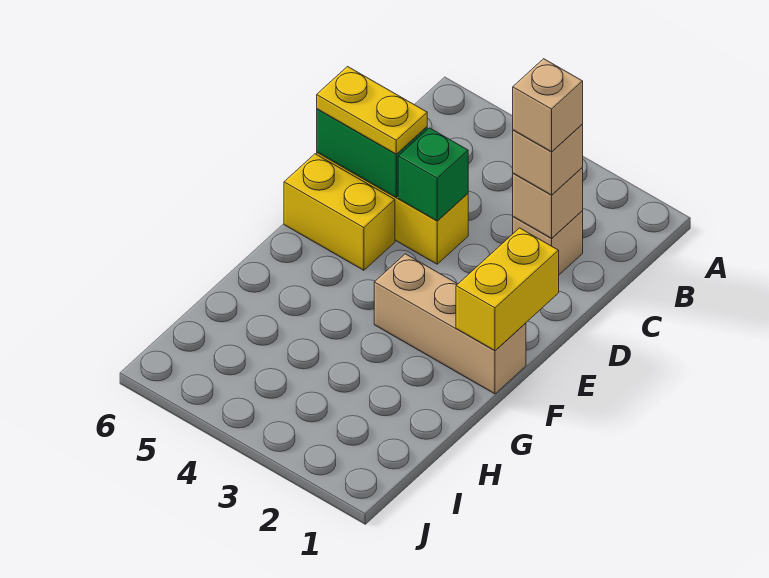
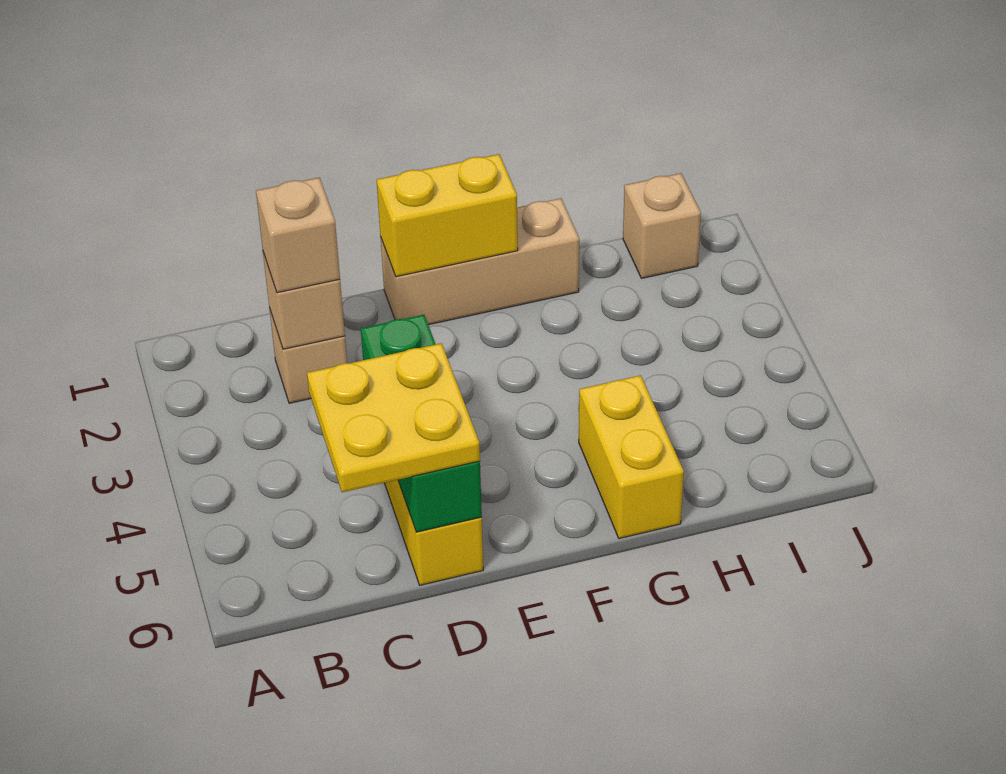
tan 1x1 brick [513,59,583,152] -> tan 1x1 brick moved to [623,173,701,278]
yellow 1x2 plate [317,67,427,154] -> yellow 2x2 plate [307,343,480,492]
yellow 1x2 brick [284,154,395,270] -> yellow 1x2 brick moved to [579,375,684,539]
tan 1x3 brick [374,254,526,394] -> tan 1x3 brick turned to [381,198,579,325]

